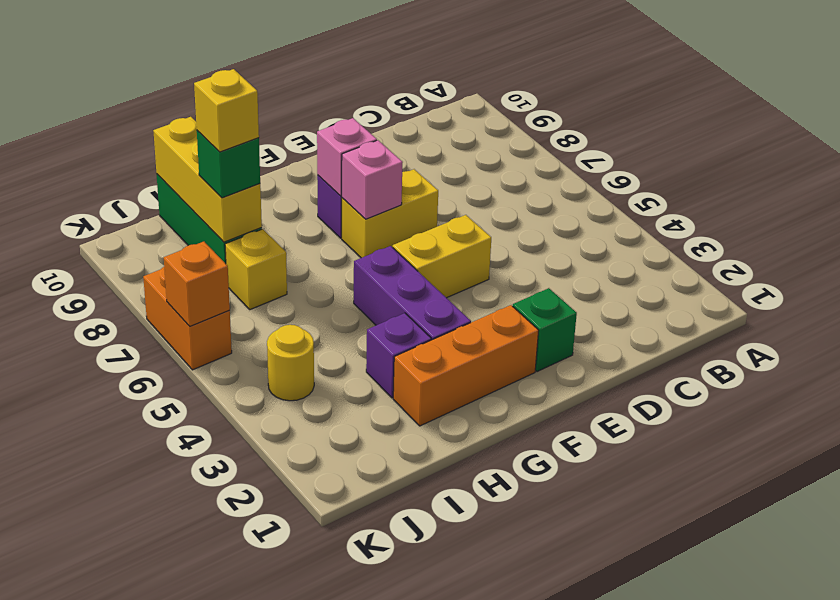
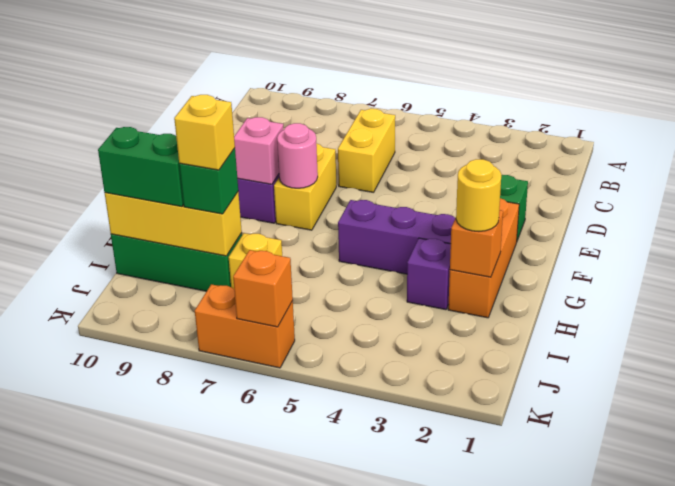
yellow 1x2 brick [393,215,491,298] -> yellow 1x2 brick moved to [338,109,395,193]
pink 1x1 brick [342,140,403,219] -> pink 1x1 round brick [277,123,318,188]
none -> orange 1x1 brick [450,210,503,277]
none -> green 1x2 brick [98,127,184,207]
yellow 1x1 round brick [267,325,314,401] -> yellow 1x1 round brick moved to [456,159,501,231]

